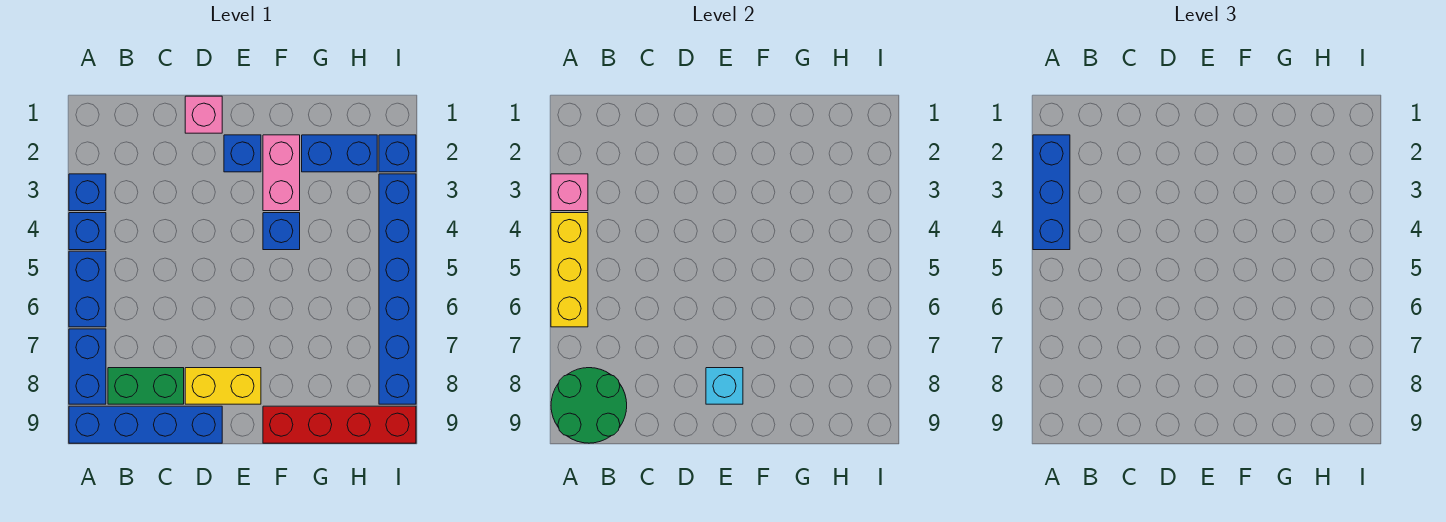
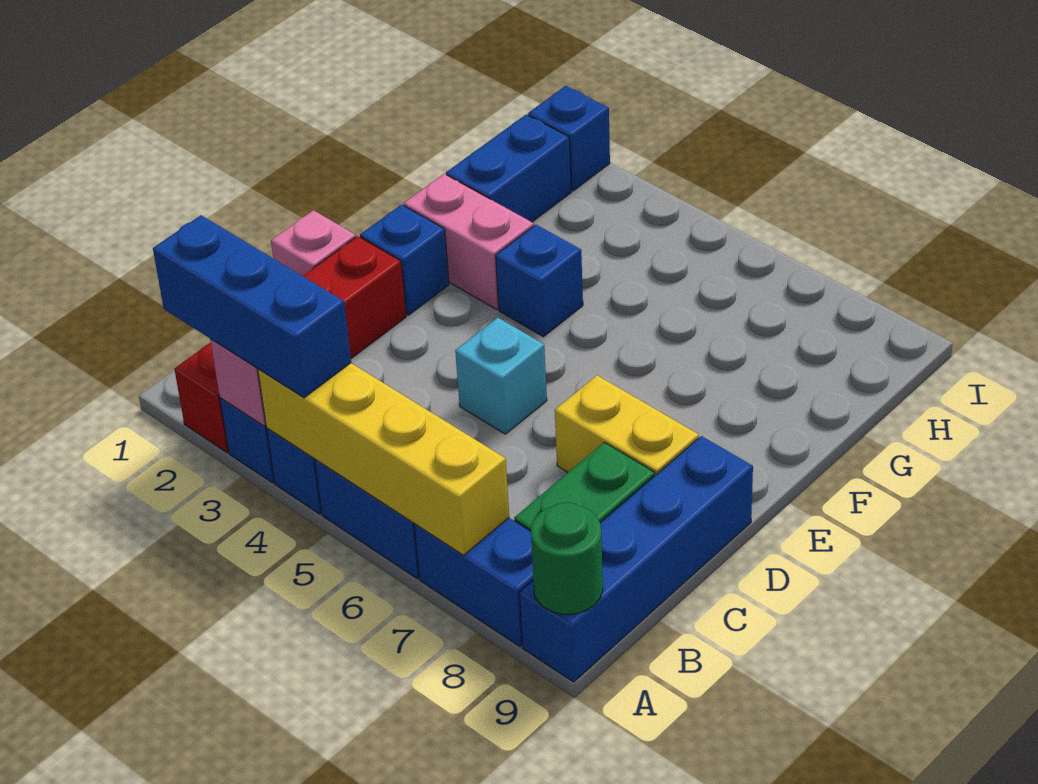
yellow 1x3 brick [551,213,588,327] -> yellow 1x4 brick [258,363,509,555]
green 2x2 round brick [551,368,627,443] -> green 1x1 round brick [531,503,603,615]
yellow 1x2 brick [185,368,261,404] -> yellow 1x2 brick turned to [555,375,699,475]
cyan 1x1 brick [706,368,743,404] -> cyan 1x1 brick moved to [455,318,547,434]
red 1x4 brick [263,406,416,443] -> red 1x4 brick moved to [174,236,406,452]
blue 1x6 brick [379,174,416,404] -> none

